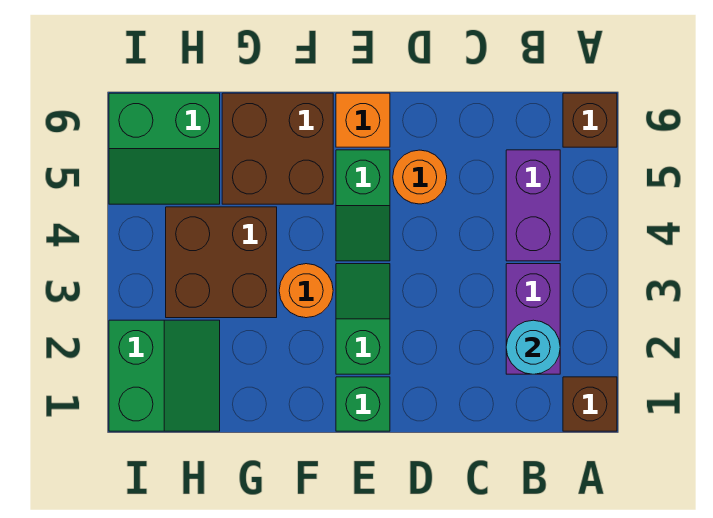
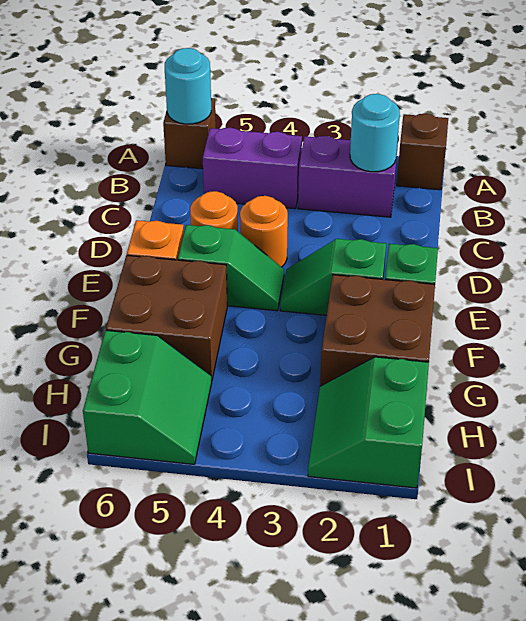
none -> cyan 1x1 round brick [165,48,211,124]
orange 1x1 round brick [279,264,333,318] -> orange 1x1 round brick moved to [240,196,288,267]
brown 2x2 brick [166,207,277,318] -> brown 2x2 brick moved to [320,275,435,386]
green 2x2 slope [109,320,220,431] -> green 2x2 slope turned to [308,357,429,488]

